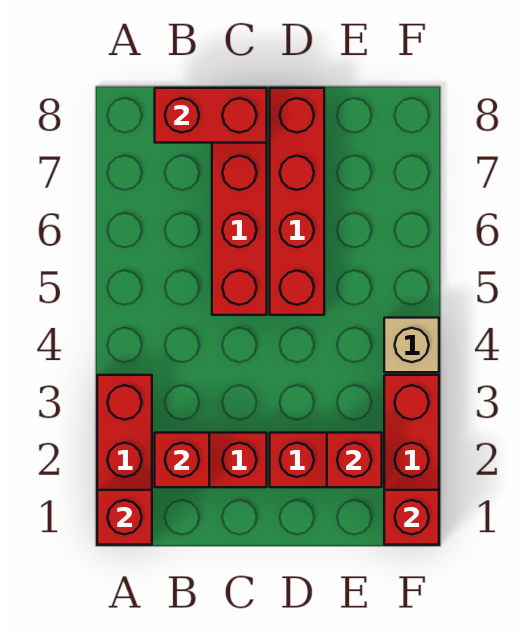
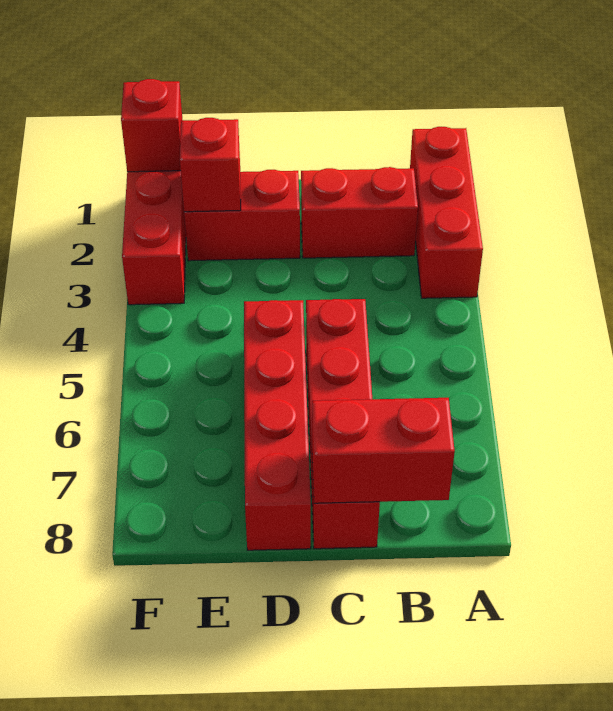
red 1x1 brick [97,490,152,545] -> none
red 1x1 brick [155,433,209,487] -> none
tan 1x1 brick [384,318,439,372] -> none

